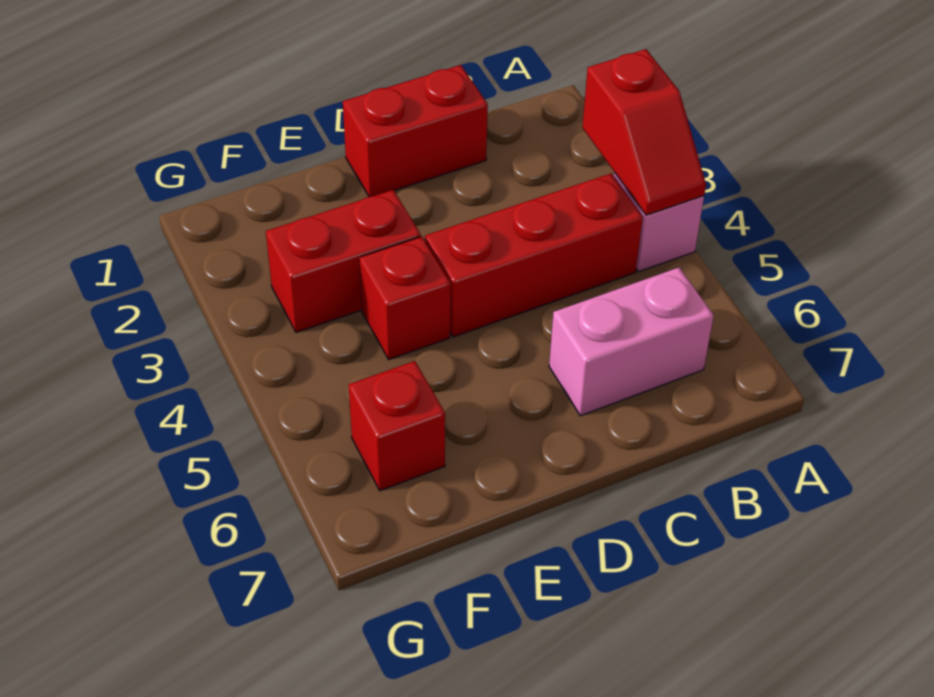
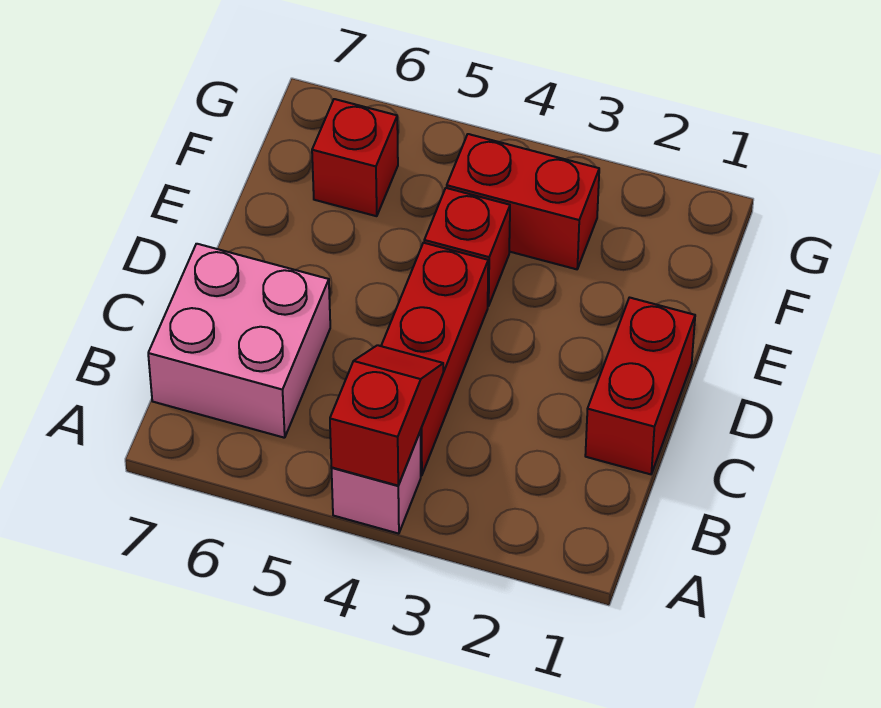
red 1x2 slope [582,49,706,215] -> red 1x2 slope turned to [330,345,443,486]
pink 1x2 brick [549,268,714,416] -> pink 2x2 brick [148,244,330,438]
red 1x2 brick [266,190,421,333] -> red 1x2 brick turned to [447,134,599,269]

